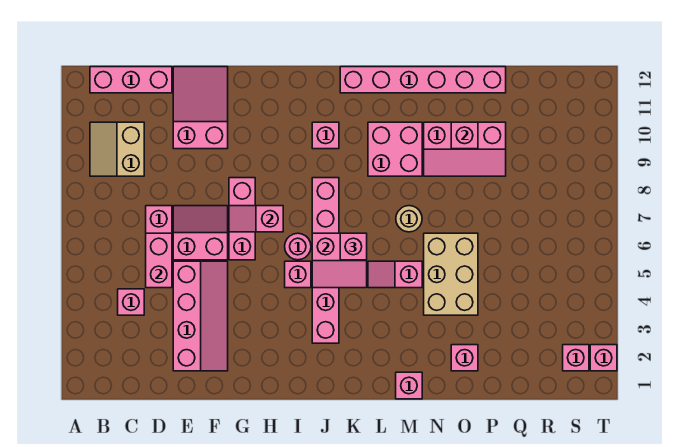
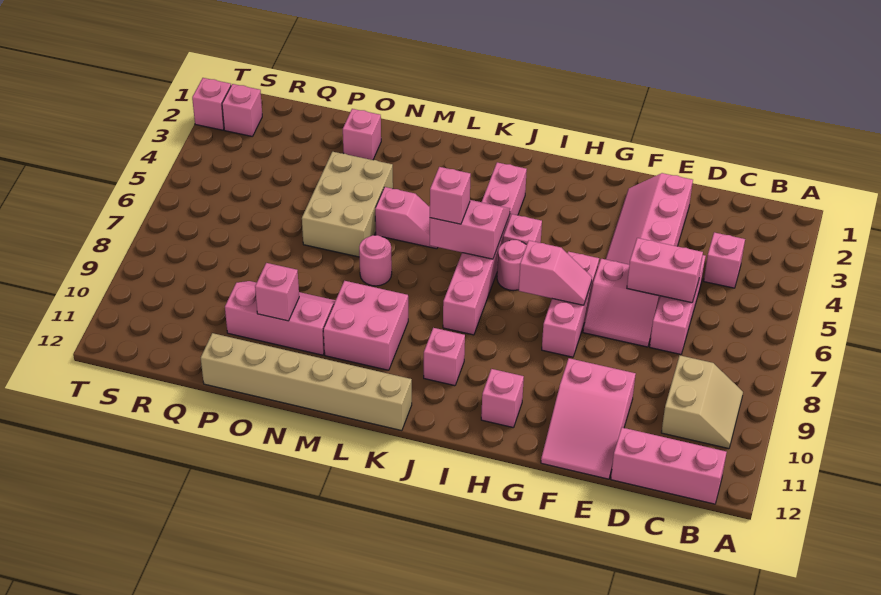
pink 1x2 brick [146,233,172,288] -> pink 1x2 brick turned to [627,238,703,303]
pink 1x6 brick [340,67,506,93] -> tan 1x6 brick [201,333,412,431]
pink 1x1 brick [396,372,422,399] -> pink 1x1 brick moved to [481,369,524,428]
tan 1x1 round brick [396,206,422,232] -> pink 1x1 round brick [359,235,392,286]

